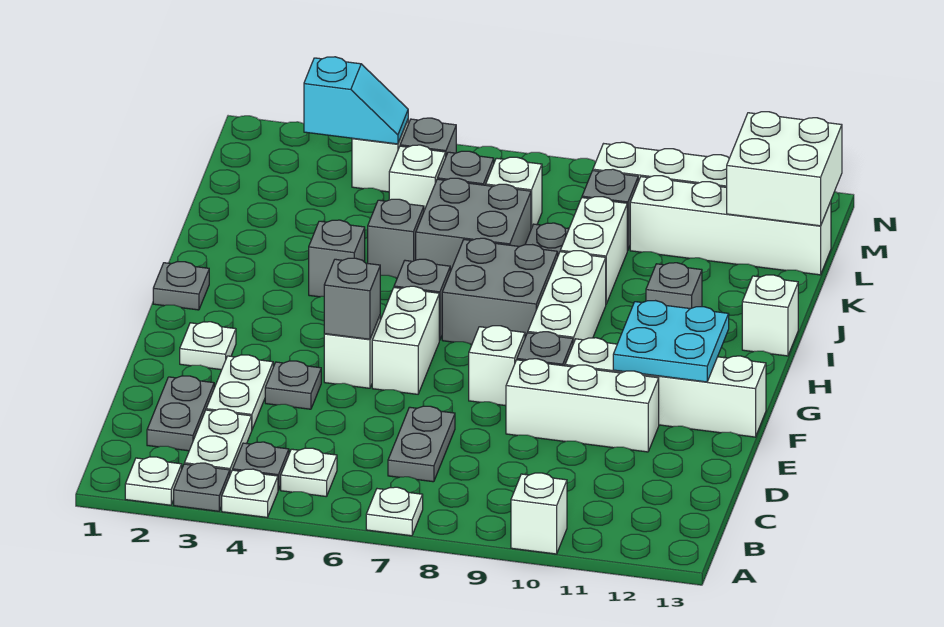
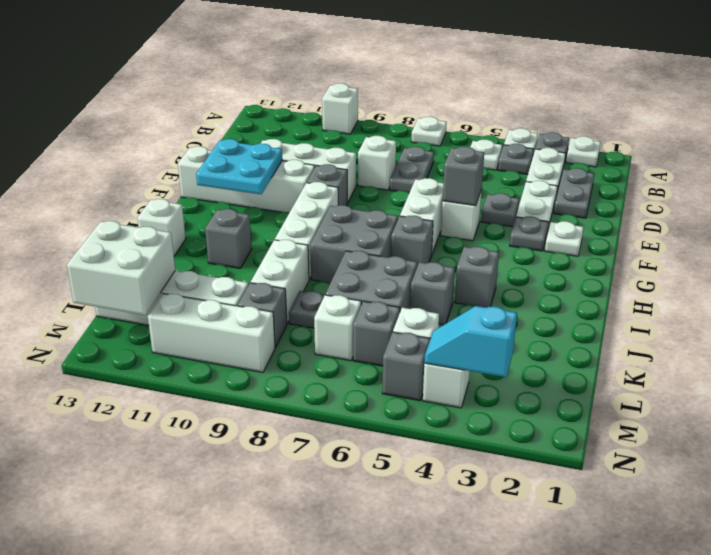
white 1x1 brick [469,326,525,406] -> white 1x1 brick moved to [358,136,396,190]
grey 1x1 plate [153,262,209,310] -> grey 1x1 plate moved to [510,216,549,251]

